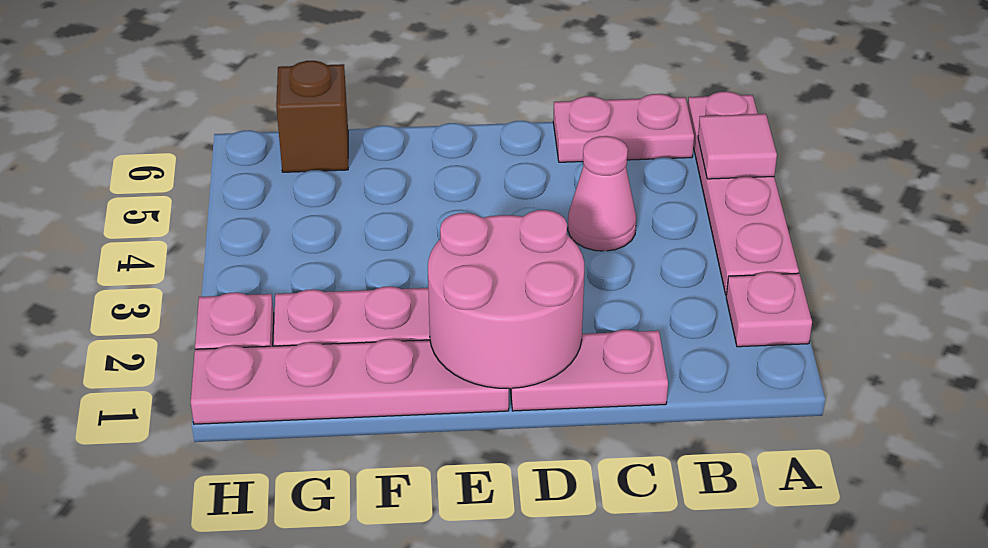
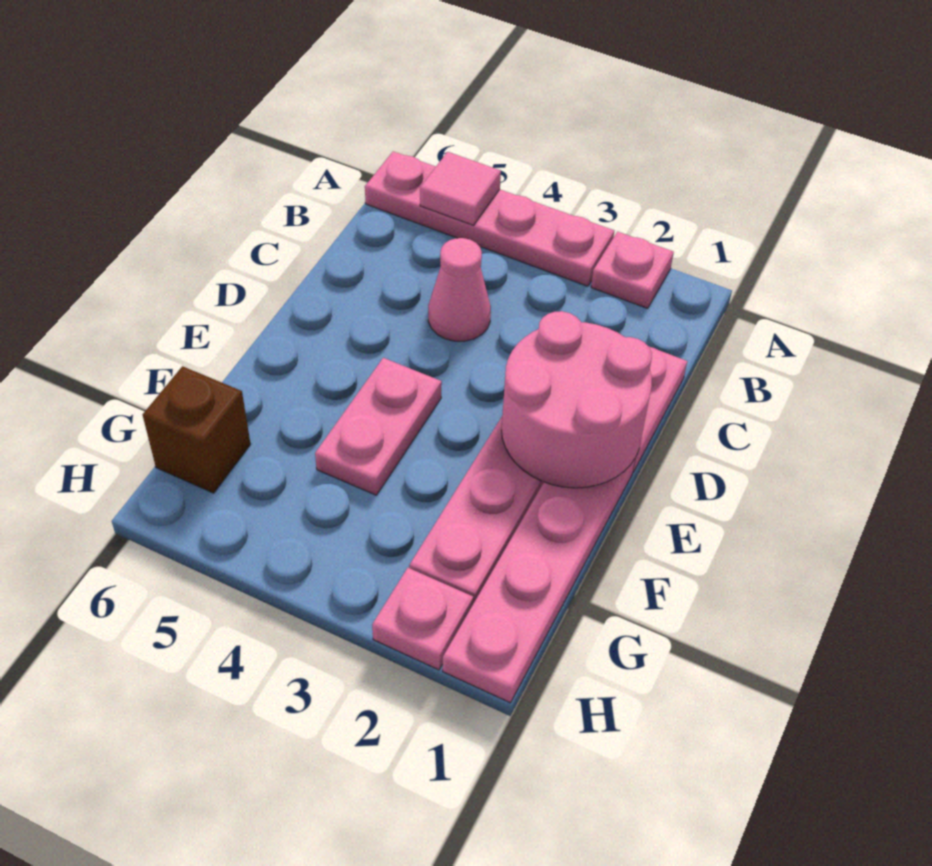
pink 1x2 plate [553,94,694,162] -> pink 1x2 plate moved to [315,358,442,495]

